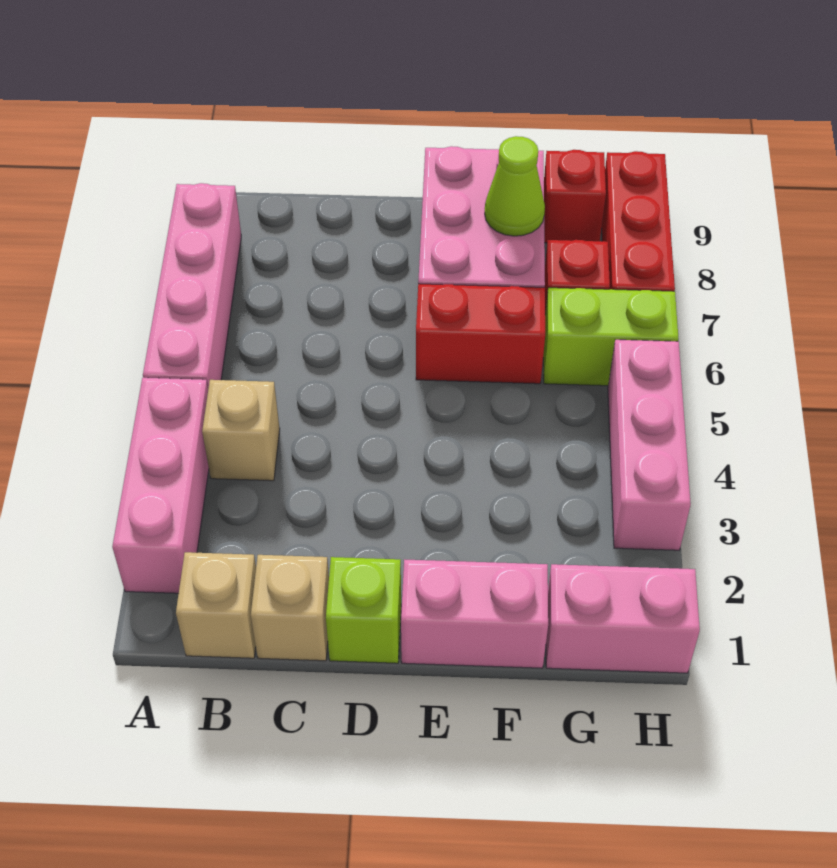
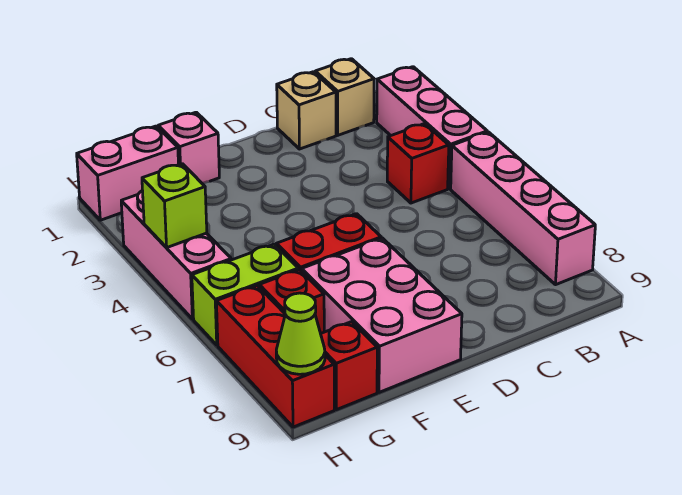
tan 1x1 brick [202,380,280,481] -> red 1x1 brick [387,124,449,203]
lime 1x1 brick [326,557,401,663] -> lime 1x1 brick moved to [142,164,207,248]
pink 1x2 brick [401,559,548,668] -> pink 1x1 brick [158,112,219,184]
lime 1x1 cone [485,136,545,236] -> lime 1x1 cone moved to [276,293,325,374]

